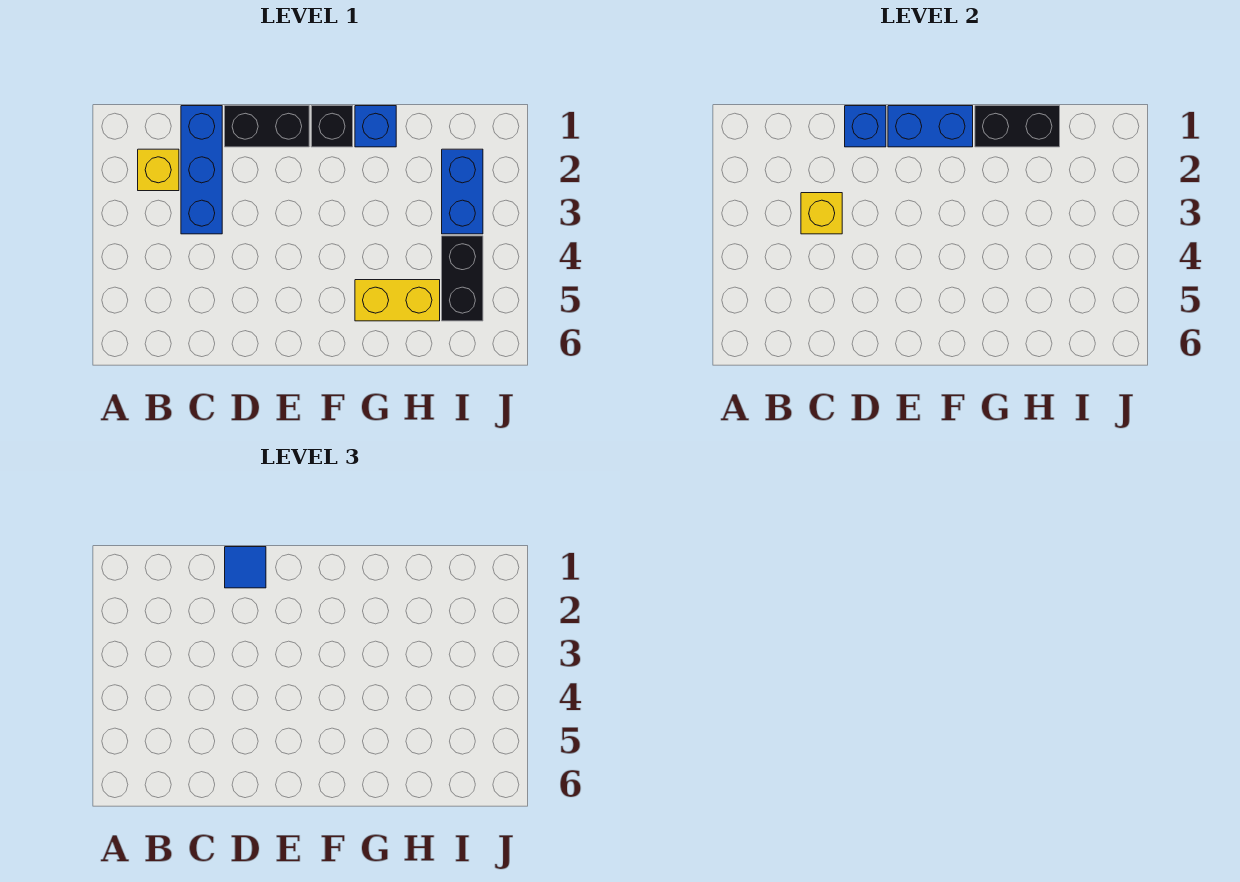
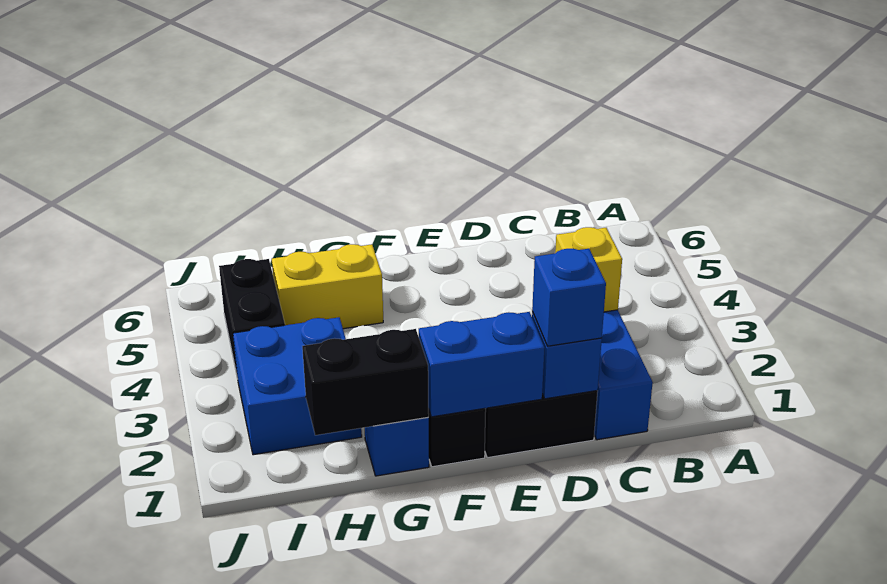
yellow 1x1 brick [138,149,179,191] -> none
blue 1x1 tile [225,547,266,588] -> blue 1x1 brick [532,249,606,346]
blue 1x2 brick [442,149,483,234] -> blue 2x2 brick [233,317,362,455]

